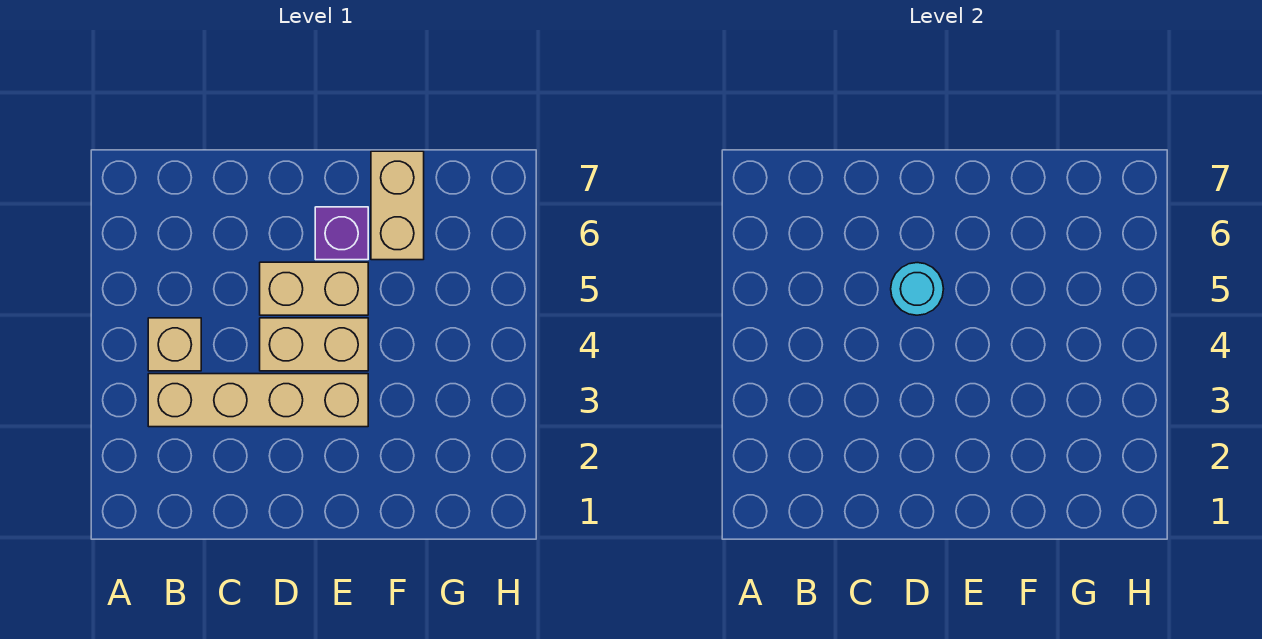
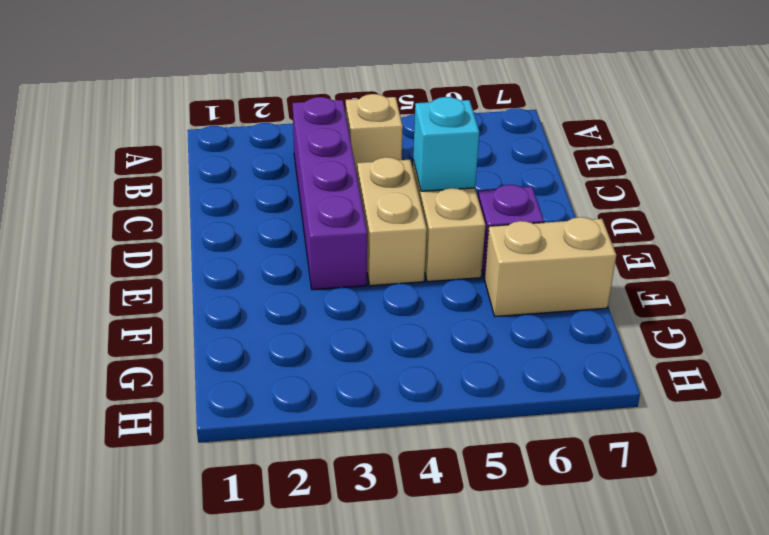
tan 1x4 brick [148,374,368,427] -> purple 1x4 brick [292,97,367,290]
cyan 1x1 round brick [891,263,943,315] -> cyan 1x1 brick [413,97,479,191]

